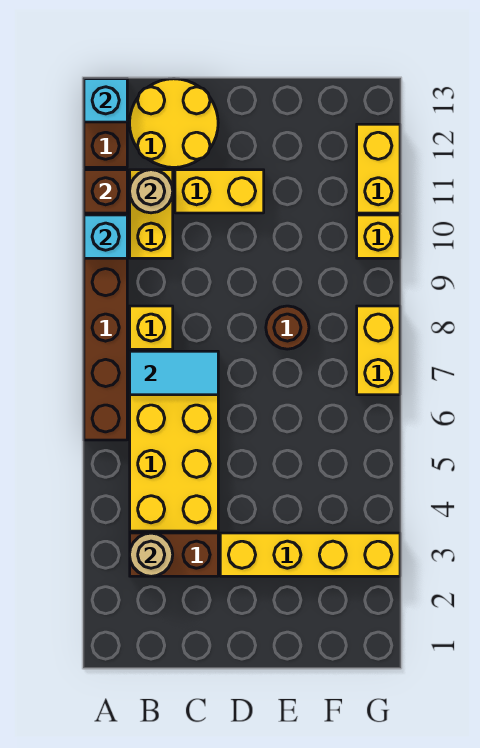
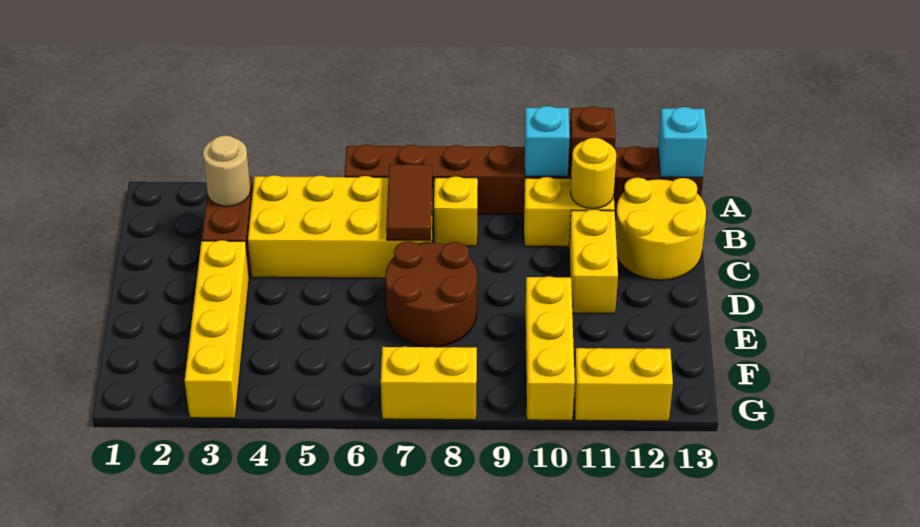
cyan 1x2 tile [130,351,218,395] -> brown 1x2 tile [386,164,432,241]
tan 1x1 round brick [130,170,173,213] -> yellow 1x1 round brick [571,138,616,209]
brown 1x1 round brick [266,306,309,349] -> brown 2x2 round brick [385,241,477,347]
yellow 1x1 brick [357,215,400,258] -> yellow 1x3 brick [525,276,575,420]

